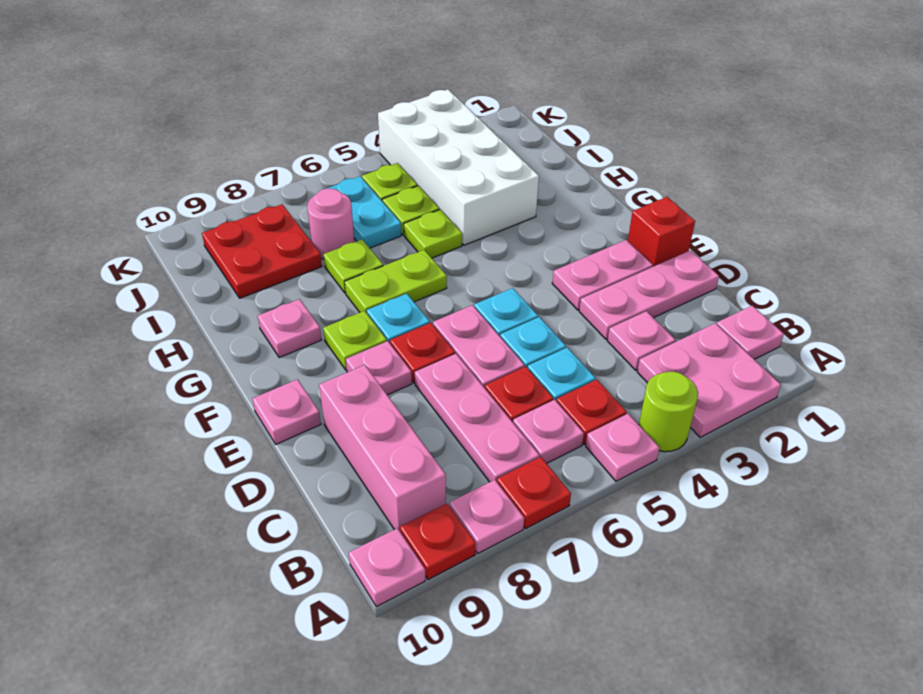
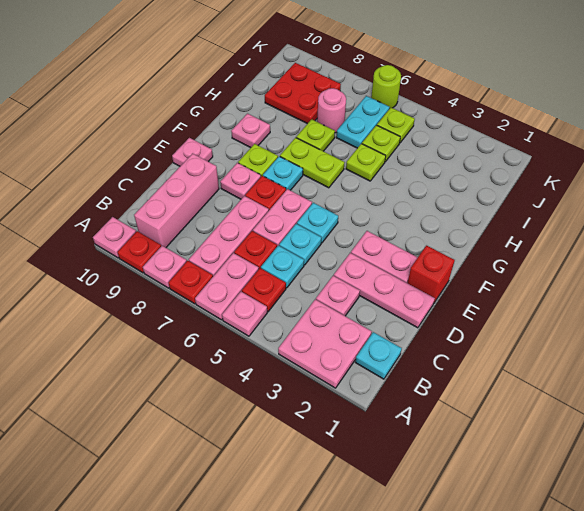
lime 1x1 round brick [639,372,698,452] -> lime 1x1 round brick moved to [371,65,401,109]
pink 1x1 plate [717,306,784,359] -> cyan 1x1 plate [355,332,402,379]
pink 1x1 plate [513,400,584,463] -> pink 1x2 plate [195,253,259,320]
white 2x4 brick [378,89,539,245] -> none

